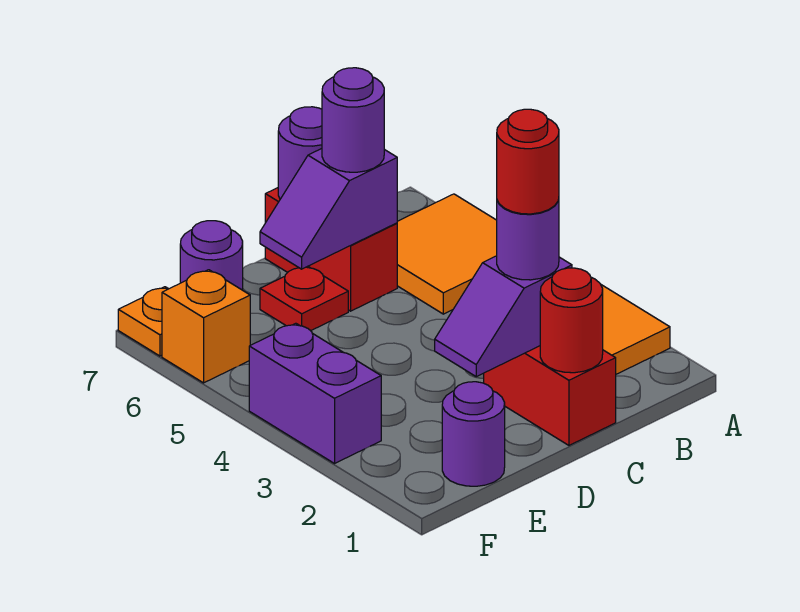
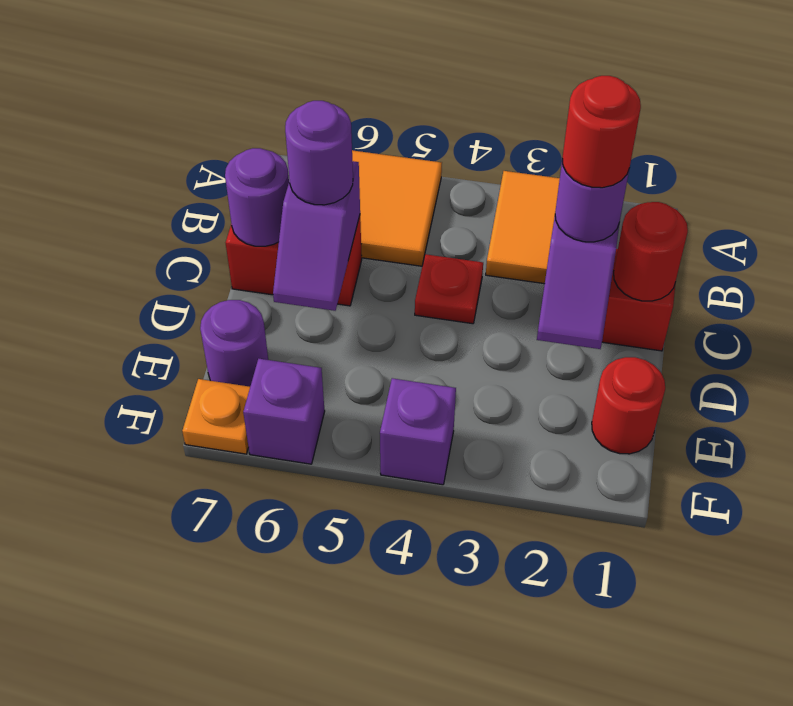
red 1x1 plate [260,266,348,331] -> red 1x1 plate moved to [415,254,483,324]
purple 1x1 round brick [442,382,505,486] -> red 1x1 round brick [592,357,665,454]
purple 1x2 brick [249,323,381,463] -> purple 1x1 brick [380,378,456,485]
orange 1x1 brick [162,270,250,383] -> purple 1x1 brick [243,359,325,464]

